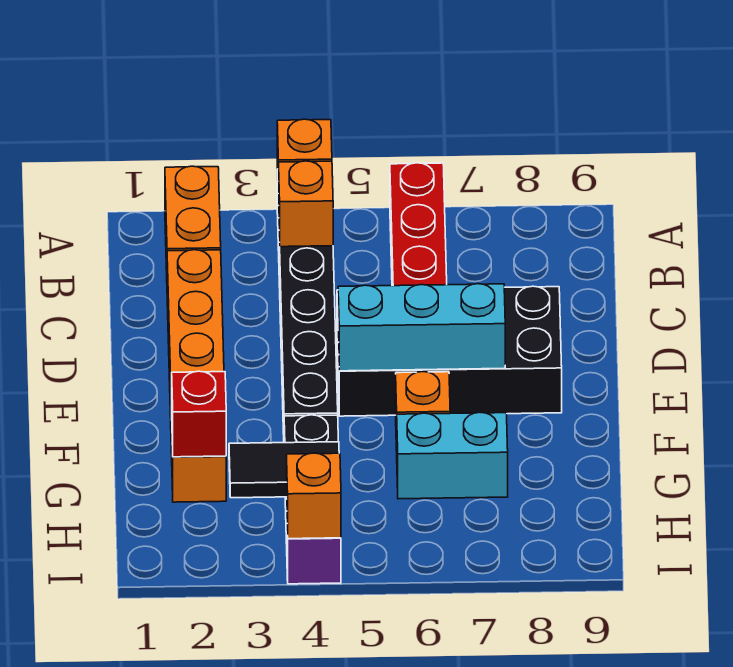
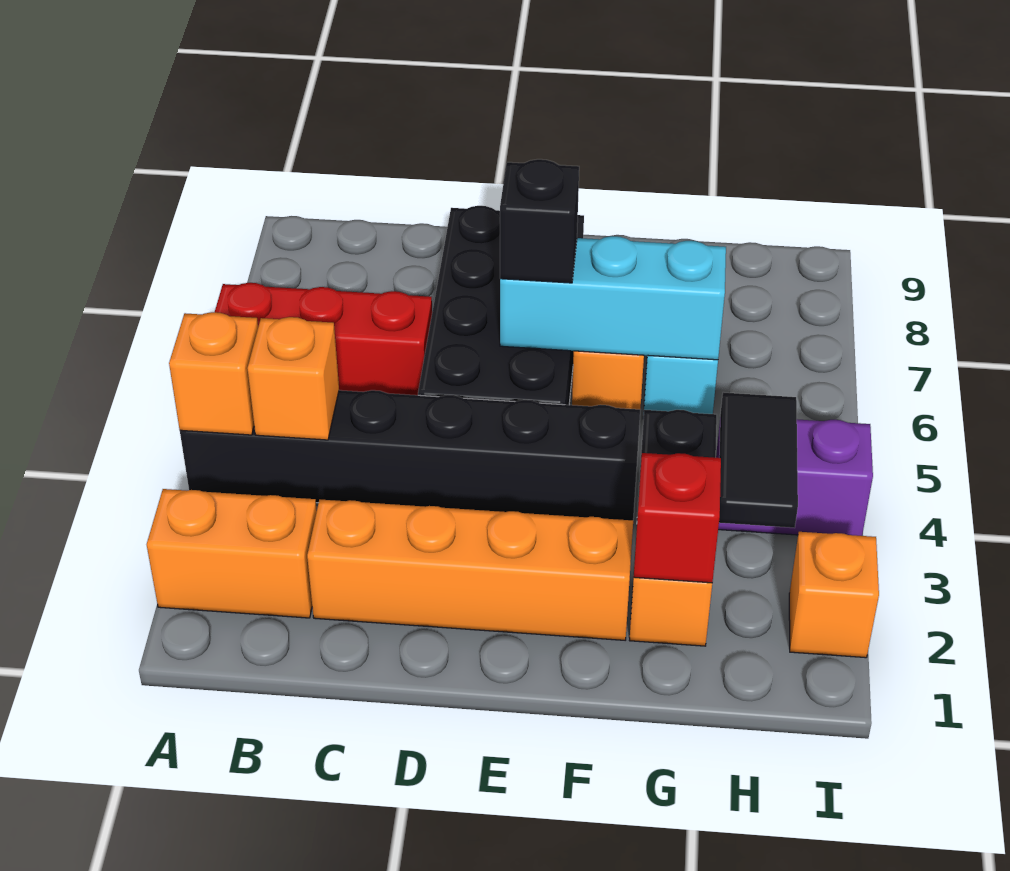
cyan 1x3 brick [338,284,505,371] -> cyan 1x3 brick turned to [500,236,726,360]
none -> black 1x1 brick [500,159,579,283]
orange 1x1 brick [287,453,341,539] -> orange 1x1 brick moved to [789,532,879,658]

